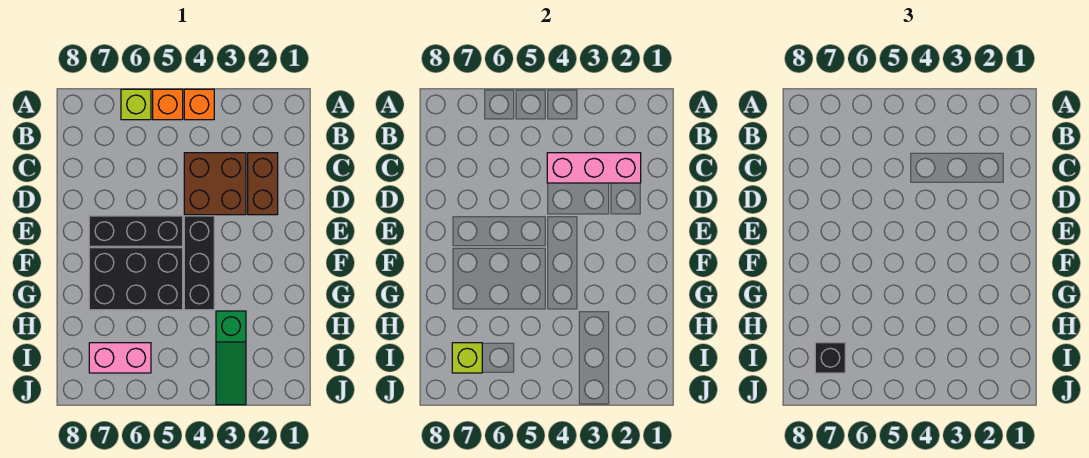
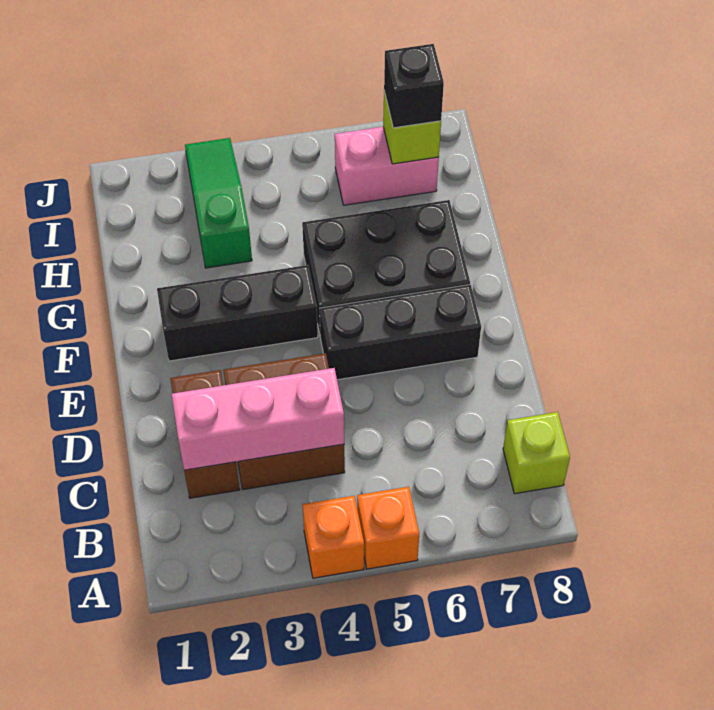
lime 1x1 brick [121,89,151,120] -> lime 1x1 brick moved to [503,412,570,494]
black 1x3 brick [184,216,214,310] -> black 1x3 brick turned to [157,265,318,361]

